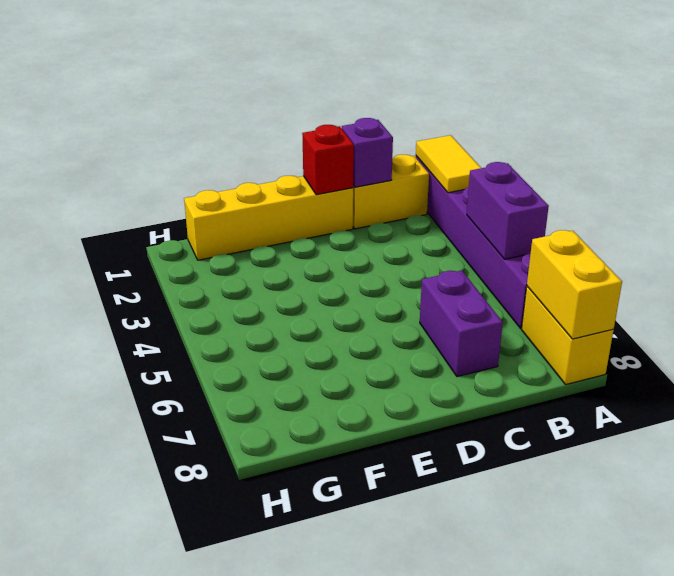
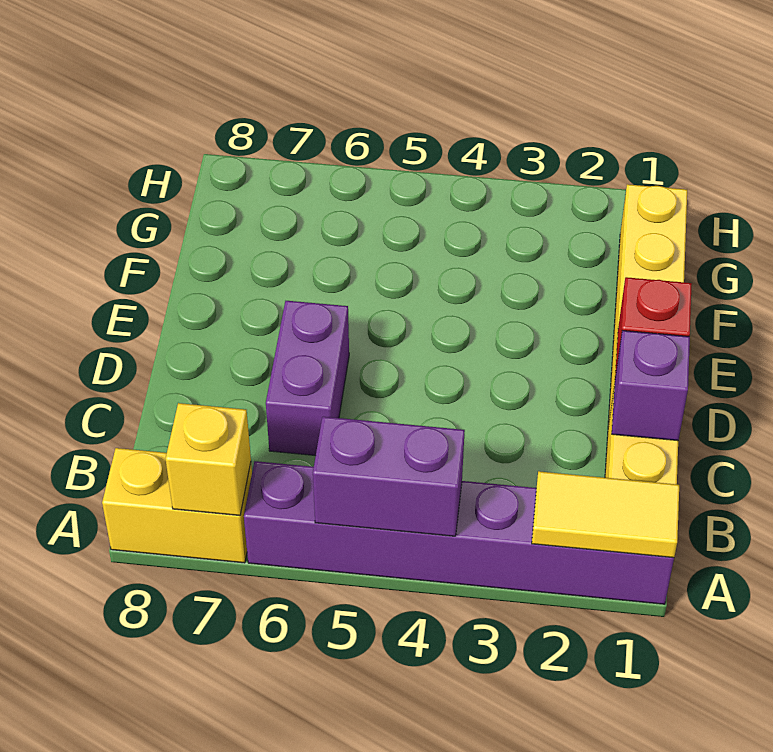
yellow 1x2 brick [527,230,622,339] -> yellow 1x1 brick [166,403,251,516]
purple 1x2 brick [420,271,503,377] -> purple 1x2 brick turned to [266,301,349,456]

